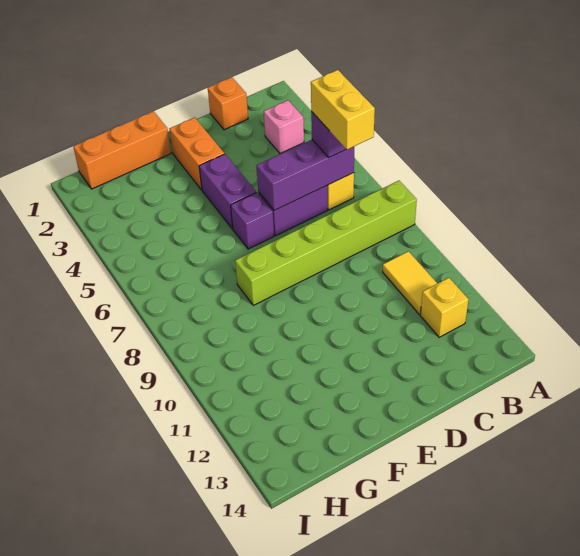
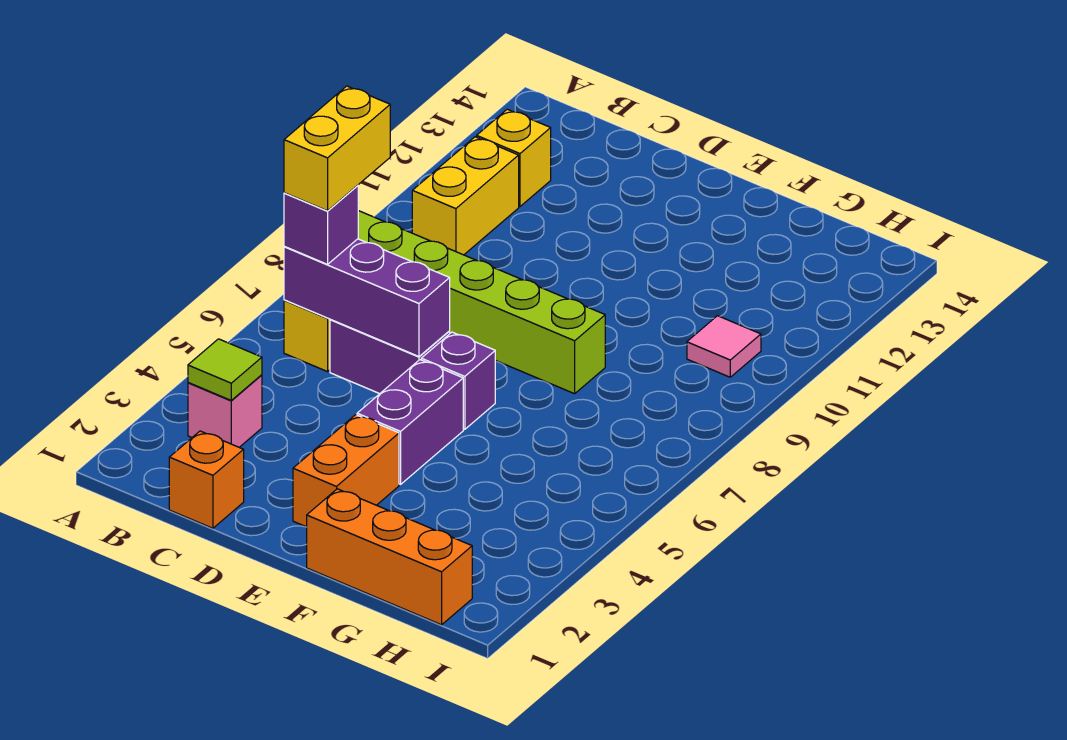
none -> lime 1x1 tile [188,339,262,401]
yellow 1x2 tile [383,251,437,315] -> yellow 1x2 brick [412,137,519,255]
none -> pink 1x1 tile [687,316,761,377]

